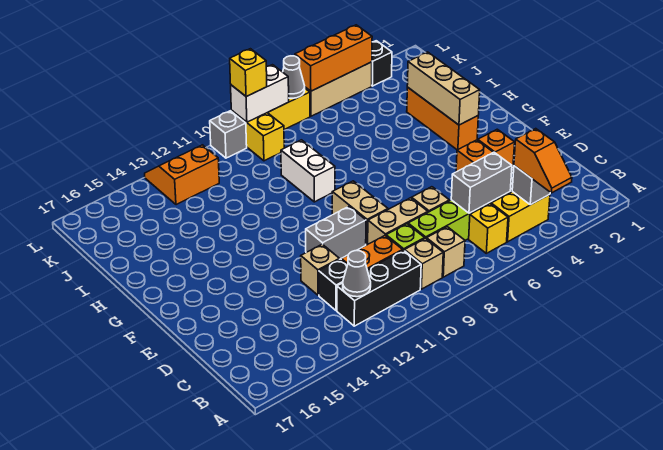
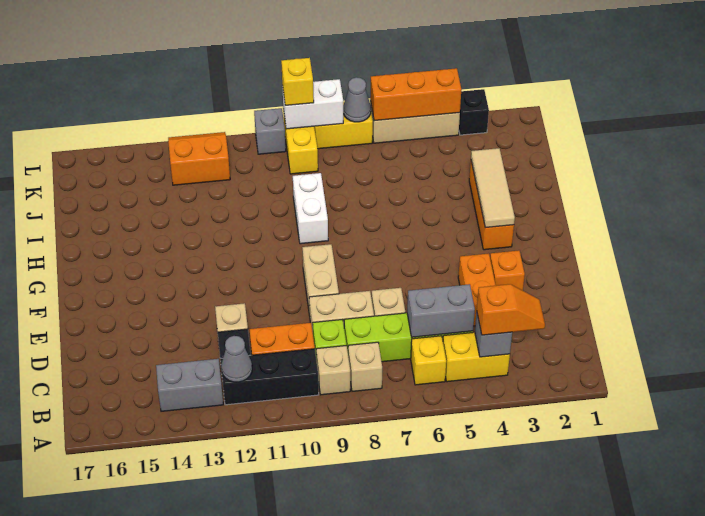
orange 1x2 slope [514,129,572,193] -> orange 1x2 slope turned to [477,284,545,335]
grey 1x2 brick [306,207,366,259] -> grey 1x2 brick moved to [156,359,223,411]
tan 1x3 brick [407,52,480,125] -> tan 1x3 tile [471,148,515,228]

